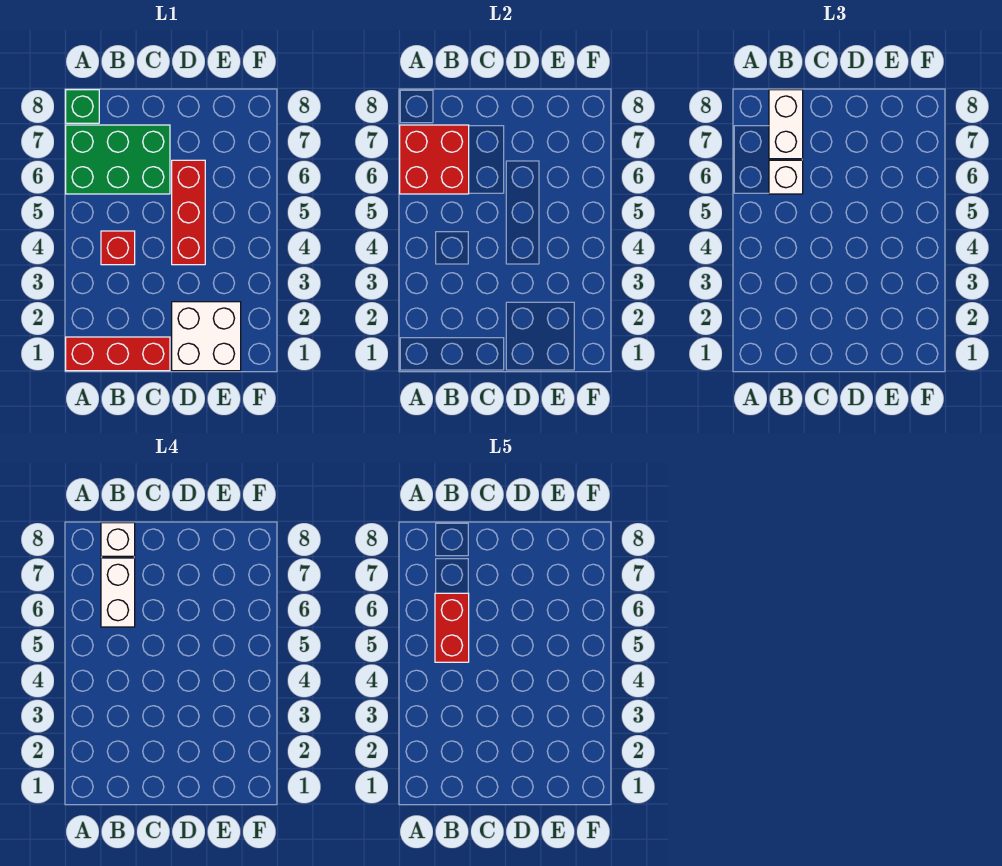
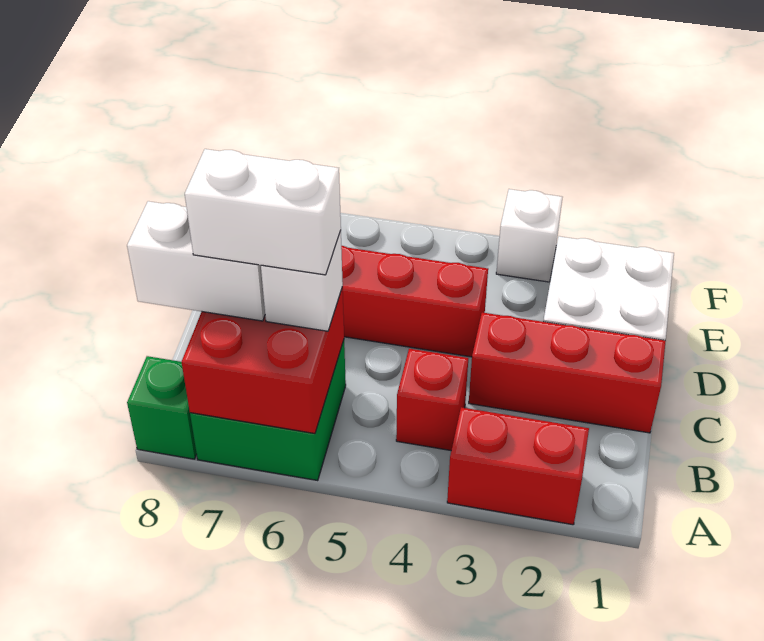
red 1x3 brick [66,337,170,371] -> red 1x3 brick turned to [469,312,666,433]
green 2x3 brick [66,125,170,194] -> green 2x2 brick [190,340,346,480]
red 1x2 brick [435,593,469,662] -> red 1x2 brick moved to [447,407,589,525]
white 1x1 brick [101,523,135,556] -> white 1x1 brick moved to [496,189,562,282]

